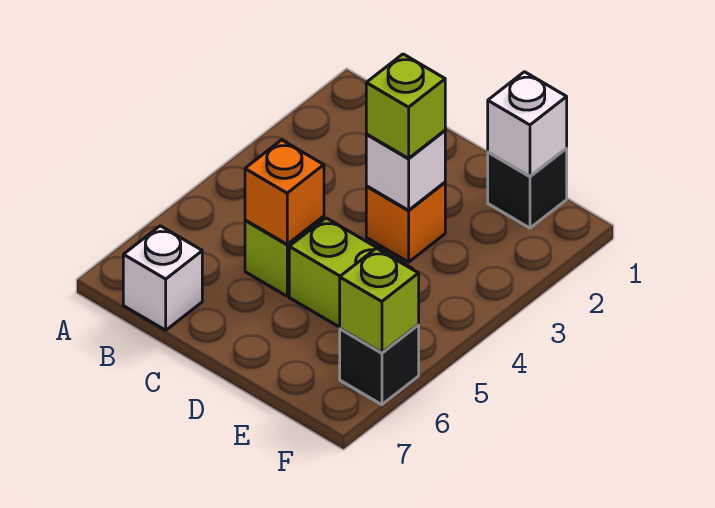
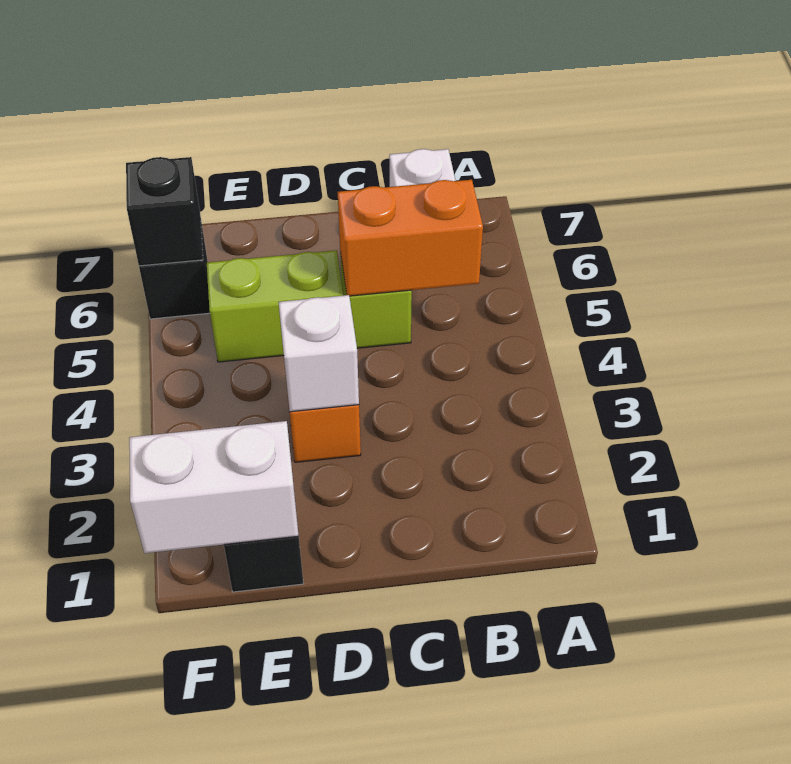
orange 1x1 brick [245,140,324,244] -> orange 1x2 brick [338,180,483,296]
lime 1x1 brick [366,54,445,158] -> none
white 1x1 brick [488,72,567,176] -> white 1x2 brick [129,421,299,553]
lime 1x1 brick [340,248,419,353] -> black 1x1 brick [126,157,203,266]

